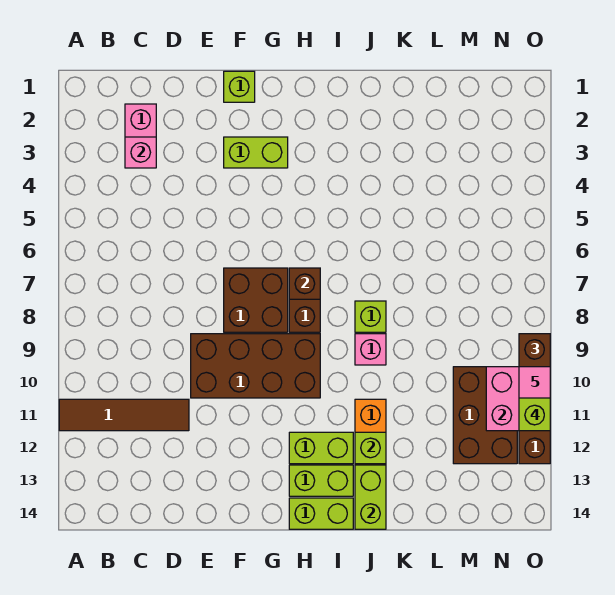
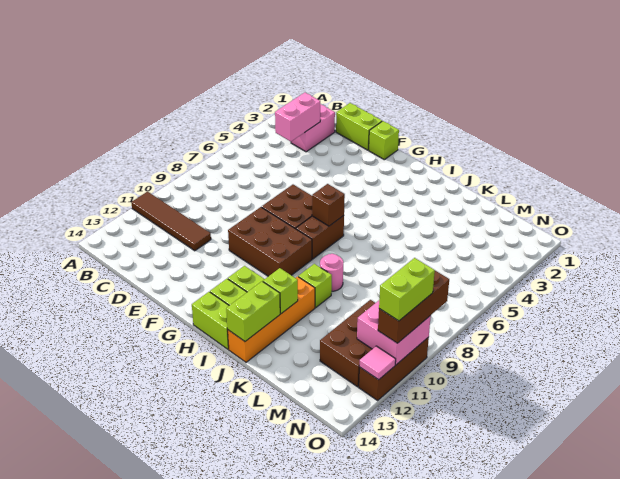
pink 1x1 brick [125,137,156,168] -> pink 1x2 brick [275,93,320,141]
brown 2x4 brick [191,334,320,398] -> brown 2x3 brick [228,207,312,276]
lime 1x2 brick [224,137,288,168] -> lime 1x2 brick moved to [336,103,382,150]
lime 1x1 brick [355,301,386,332] -> lime 1x1 brick moved to [298,264,332,308]
pink 1x1 brick [355,334,386,365] -> pink 1x1 round brick [320,254,343,291]
pink 1x1 tile [519,367,550,398] -> pink 1x1 tile moved to [359,346,396,380]

